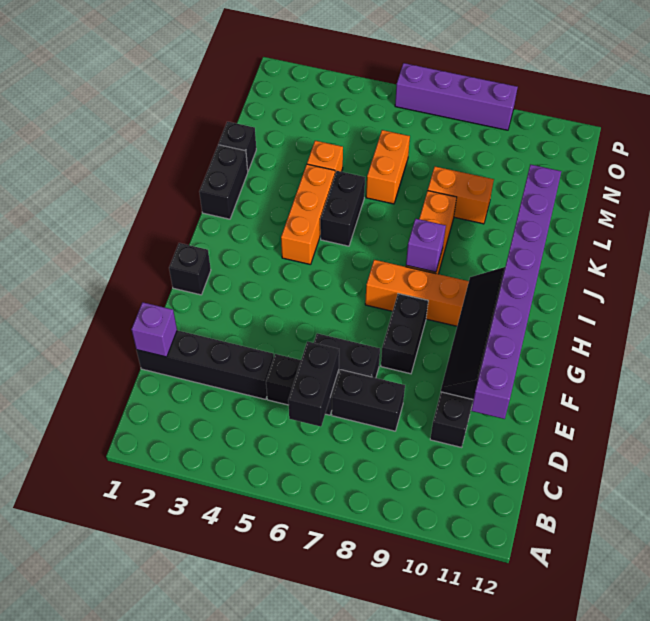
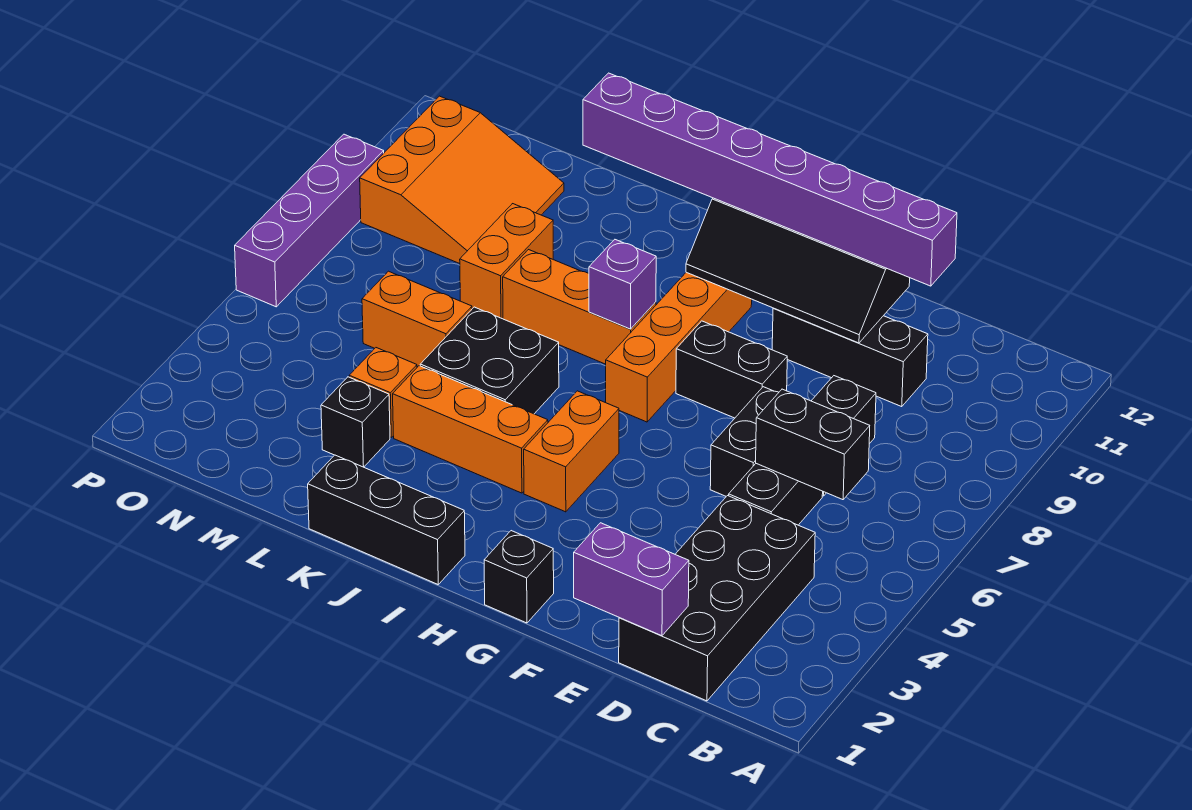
black 1x4 brick [137,330,274,399] -> black 2x4 brick [619,496,815,701]
purple 1x1 brick [131,302,177,357] -> purple 1x2 brick [574,523,689,636]
none -> orange 1x2 brick [524,391,619,512]
black 1x2 brick [199,145,248,219] -> black 1x3 brick [308,455,465,584]
black 1x2 brick [320,171,365,246] -> black 2x2 brick [420,307,559,414]
black 1x1 brick [219,122,256,171] -> black 1x1 brick moved to [321,377,390,467]
none -> orange 3x3 slope [360,96,564,264]

